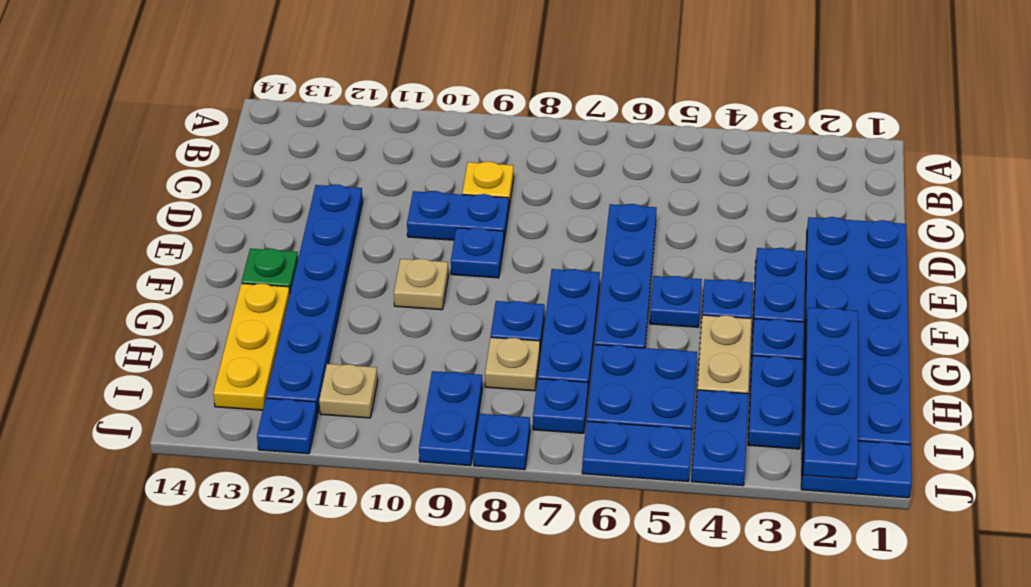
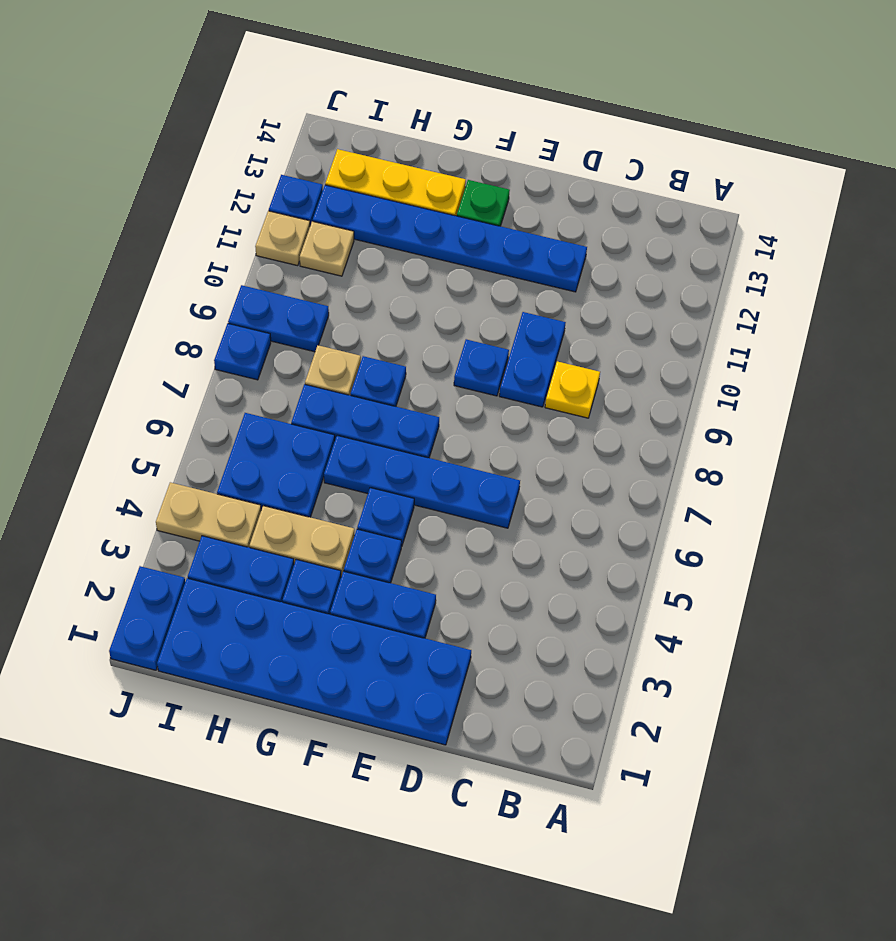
tan 1x1 plate [394,259,448,310] -> tan 1x1 plate moved to [255,211,310,266]
blue 1x4 plate [803,307,858,479] -> none
blue 1x2 plate [691,390,748,486] -> tan 1x2 plate [156,482,261,548]
blue 1x1 plate [533,379,588,433] -> none
blue 1x2 plate [582,421,692,482] -> none

